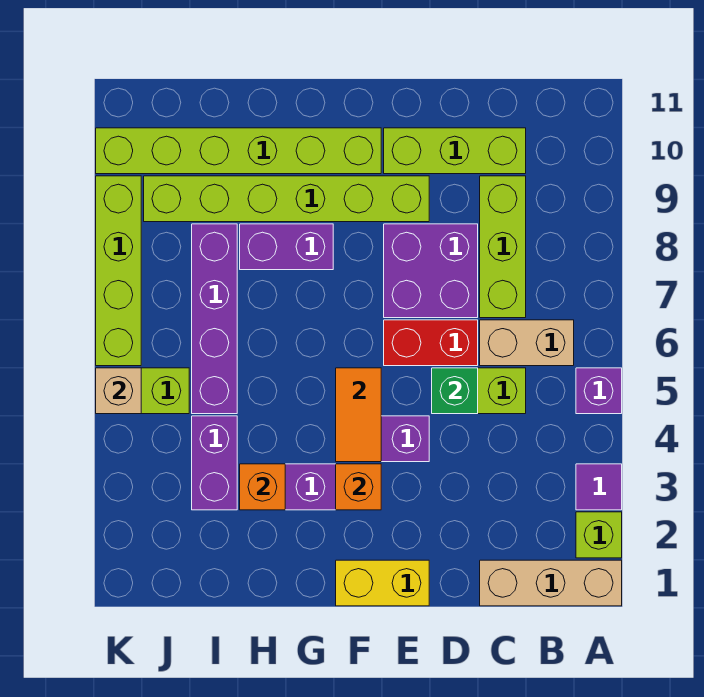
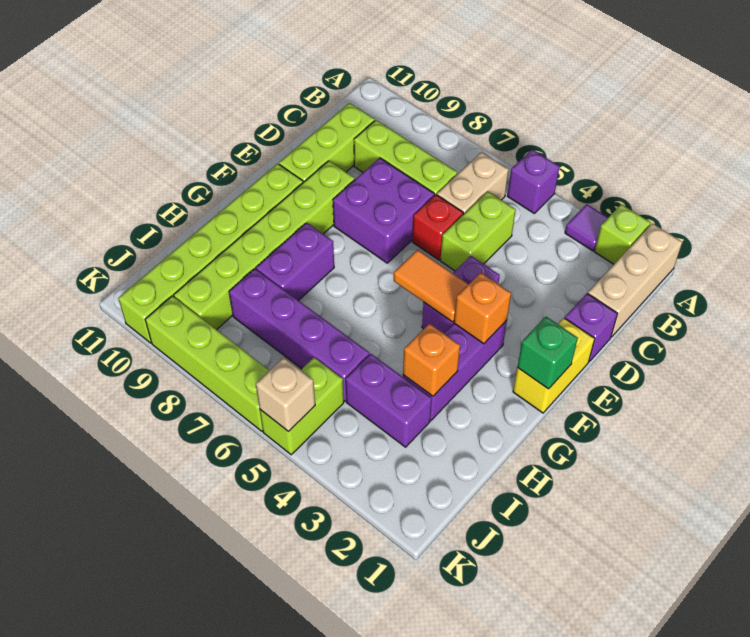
none -> purple 1x1 brick [565,293,617,362]
green 1x1 brick [432,368,478,414] -> green 1x1 brick moved to [517,317,578,389]
red 1x2 brick [384,320,478,366] -> red 1x1 brick [412,195,463,260]

